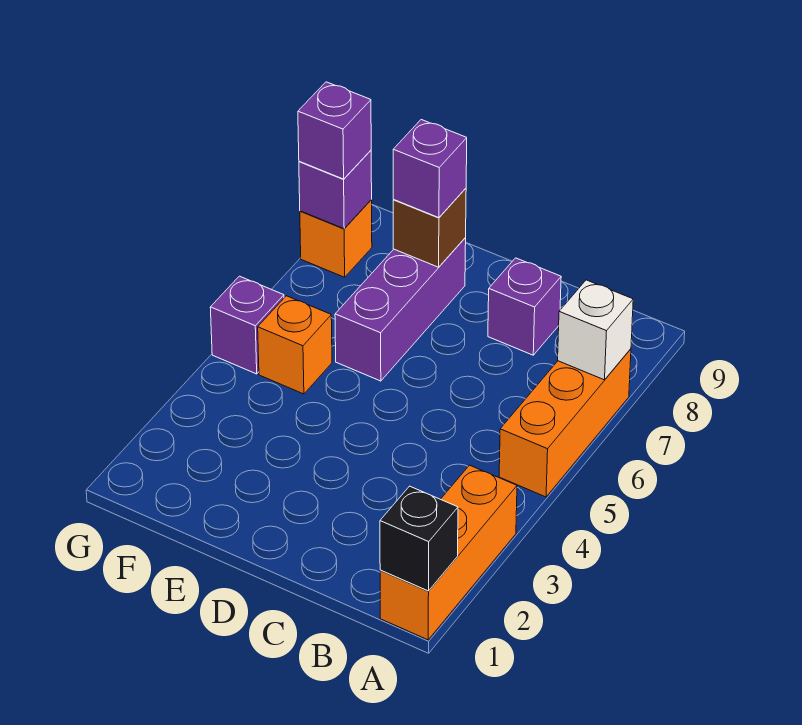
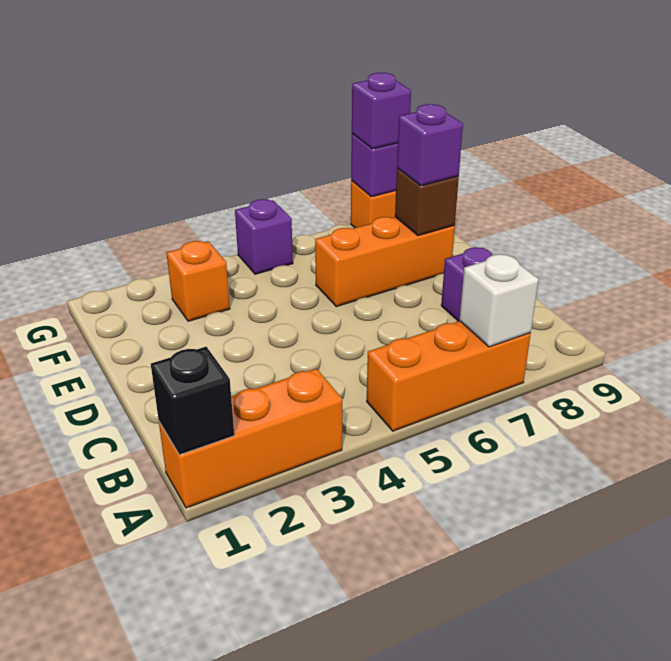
purple 1x3 brick [335,238,466,381] -> orange 1x3 brick [315,217,455,307]
orange 1x1 brick [258,296,332,394] -> orange 1x1 brick moved to [167,241,230,321]

